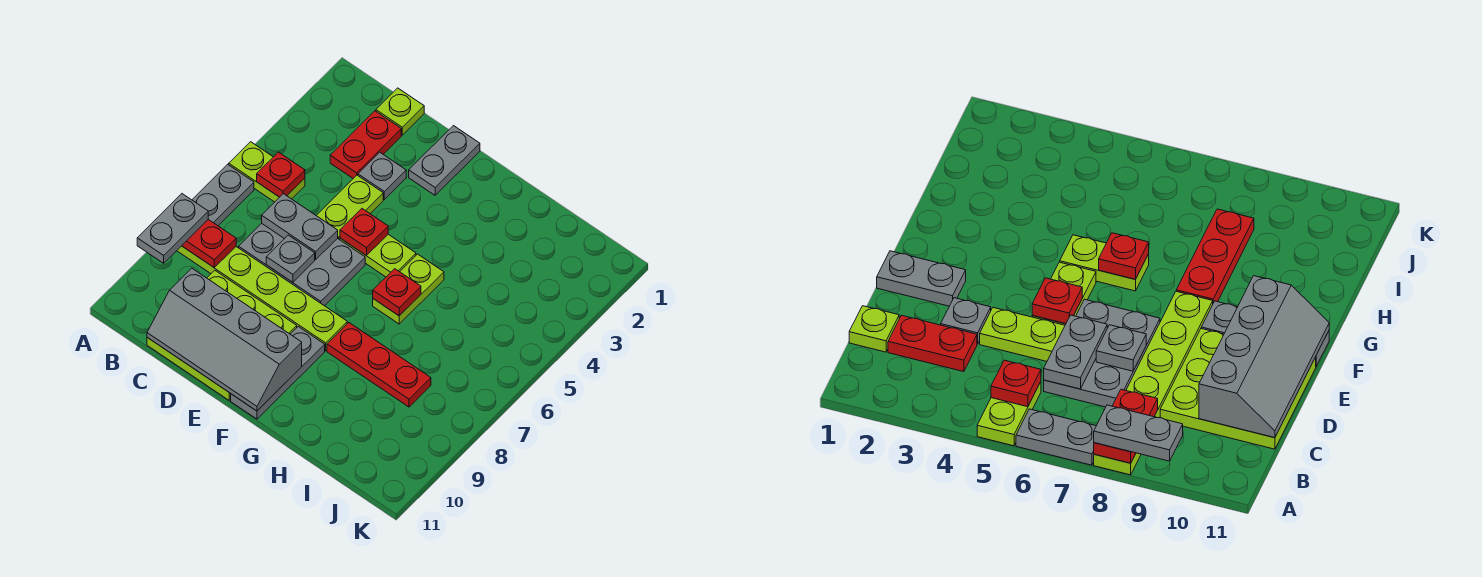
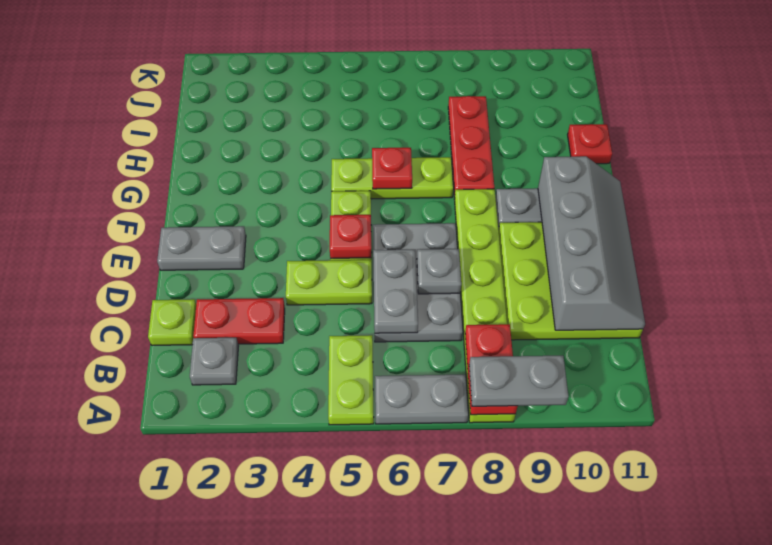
red 1x1 plate [257,152,305,197] -> red 1x1 plate moved to [568,124,612,164]
grey 1x1 plate [358,152,406,199] -> grey 1x1 plate moved to [190,338,238,385]
lime 1x2 plate [373,254,444,324] -> lime 1x3 plate [331,157,453,199]

